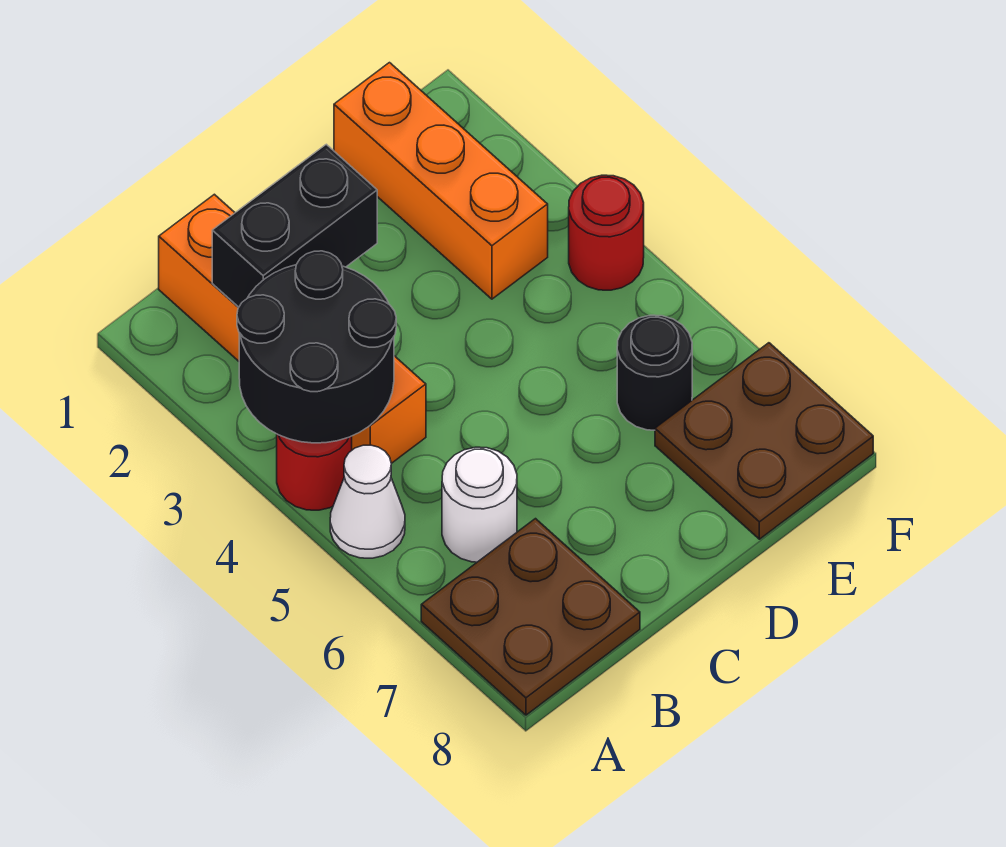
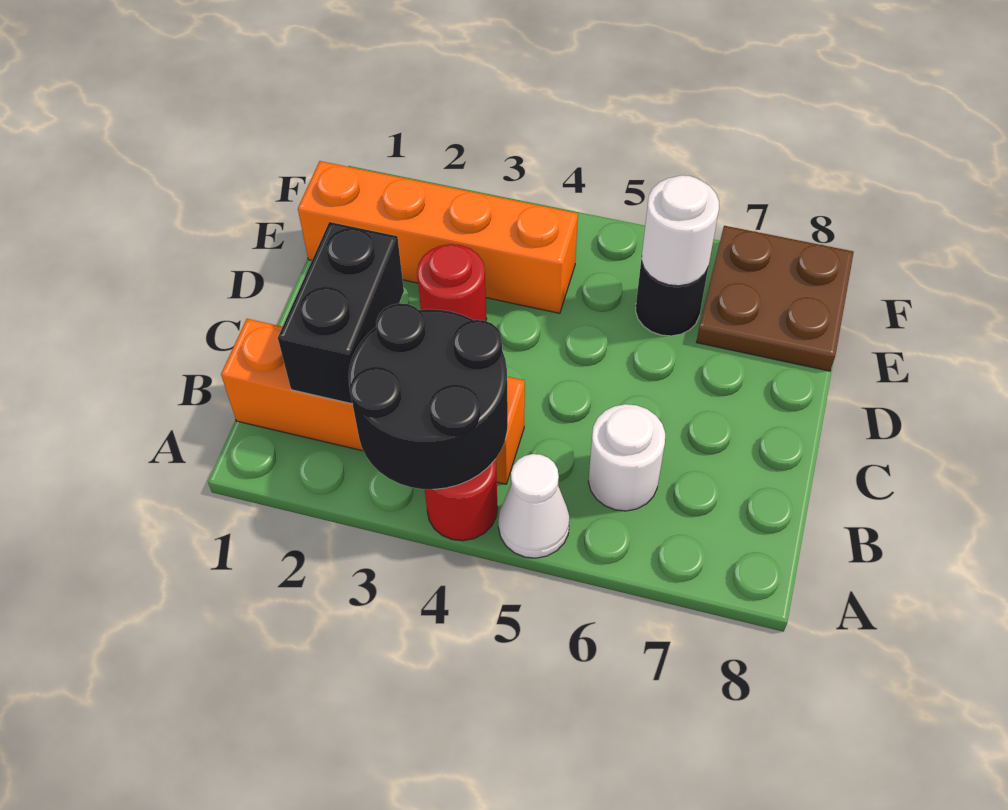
brown 2x2 plate [421,519,640,715] -> none
orange 1x3 brick [334,63,548,299] -> orange 1x4 brick [298,161,578,313]
none -> white 1x1 round brick [642,175,719,286]
red 1x1 round brick [569,175,644,290] -> red 1x1 round brick moved to [417,244,487,321]

